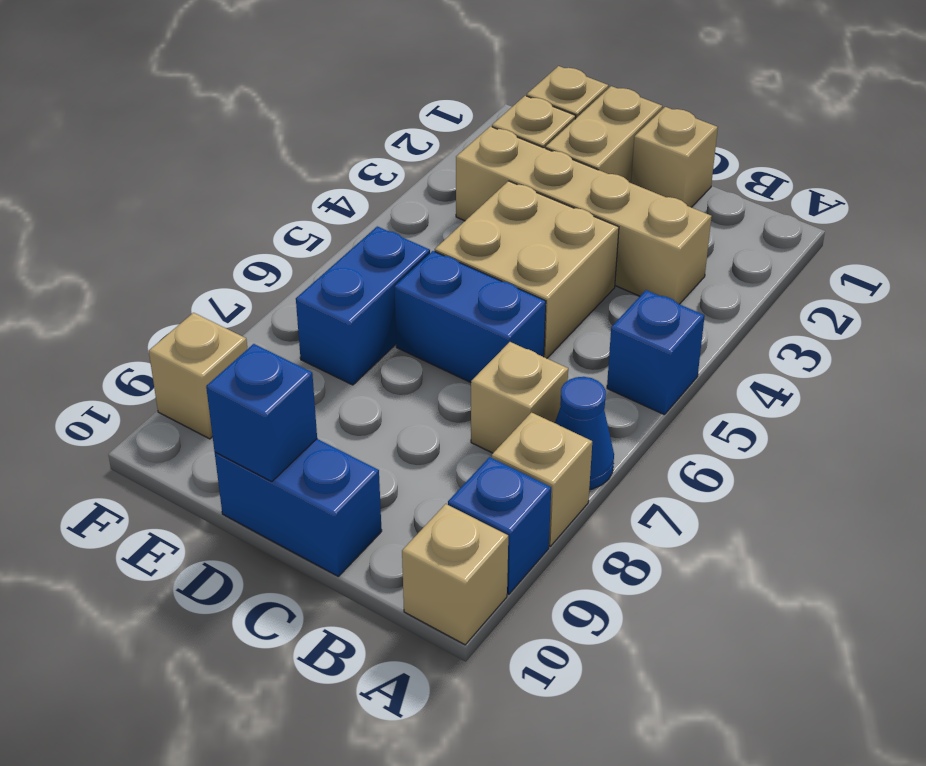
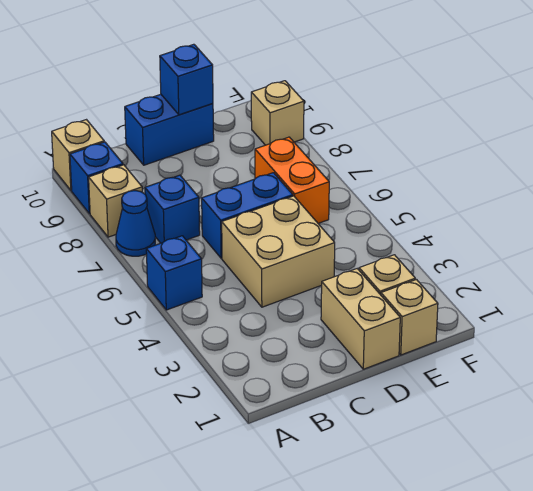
tan 1x4 brick [456,126,712,304] -> none
tan 1x1 brick [471,342,568,453] -> blue 1x1 brick [145,175,200,243]
tan 1x1 brick [631,107,718,207] -> none
blue 1x2 brick [296,226,430,385] -> orange 1x2 brick [255,137,329,223]

